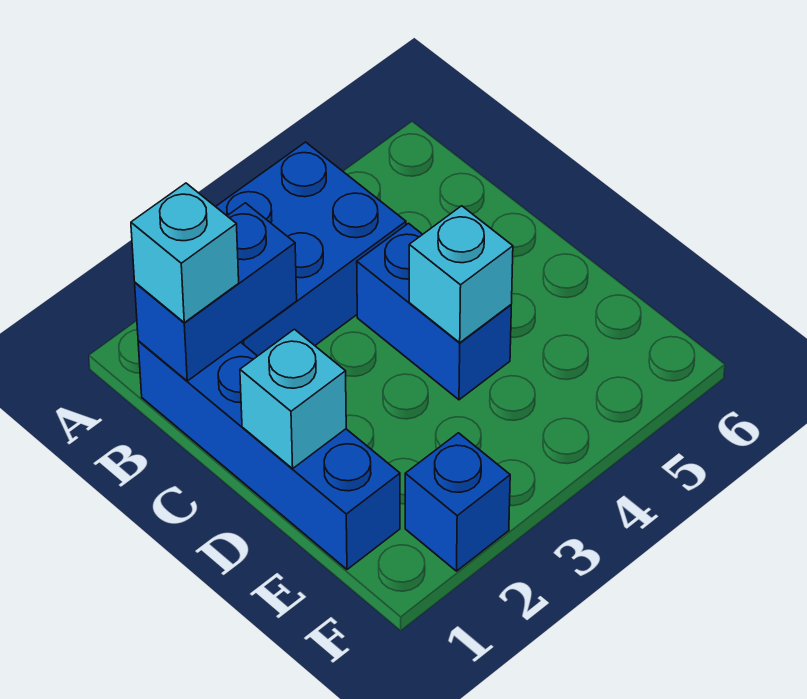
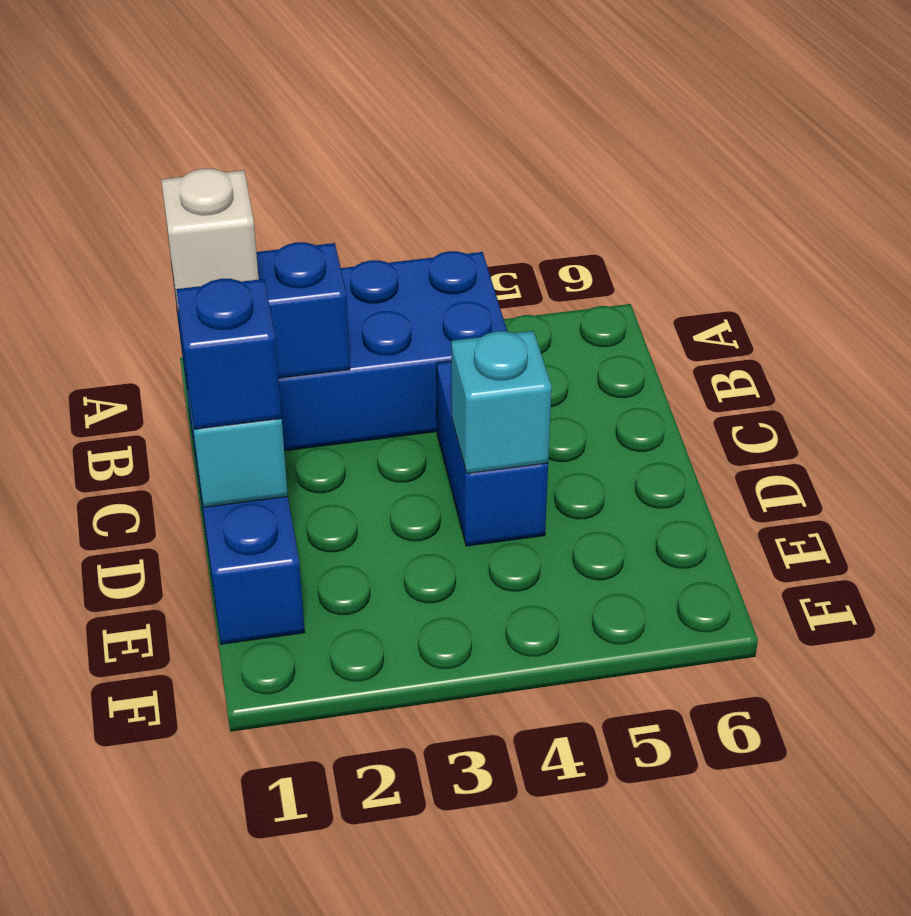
cyan 1x1 brick [131,183,239,323] -> white 1x1 brick [161,169,259,312]
blue 1x1 brick [405,433,510,571] -> blue 1x1 brick moved to [176,279,282,429]

